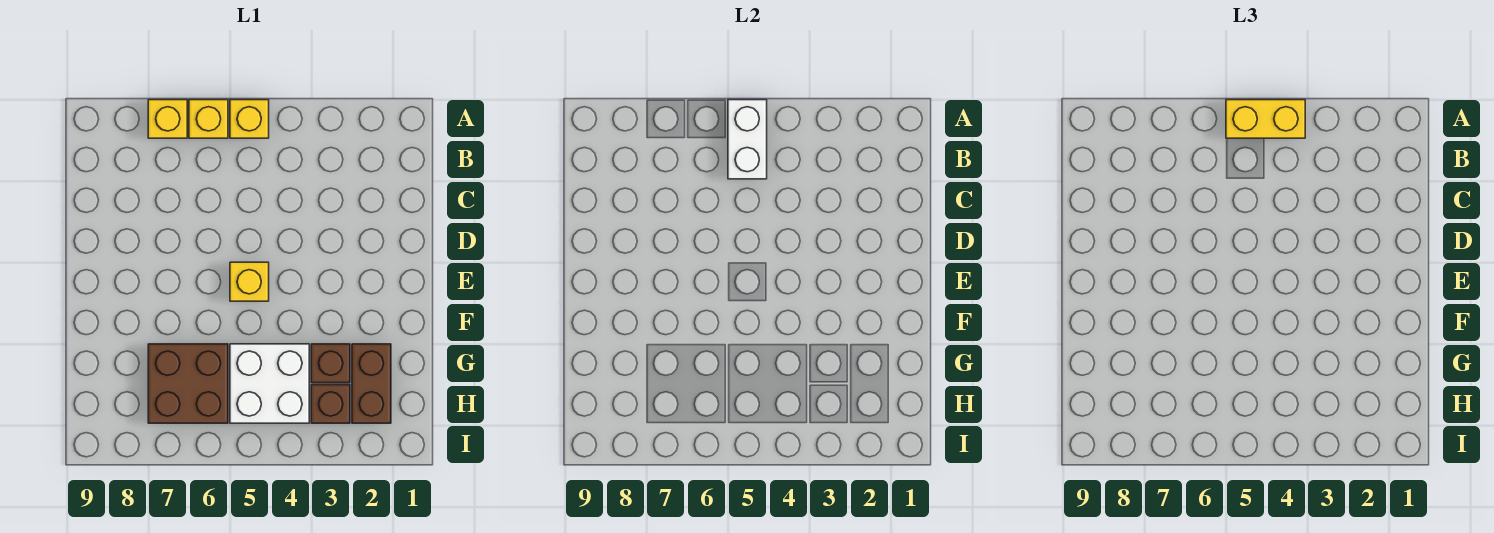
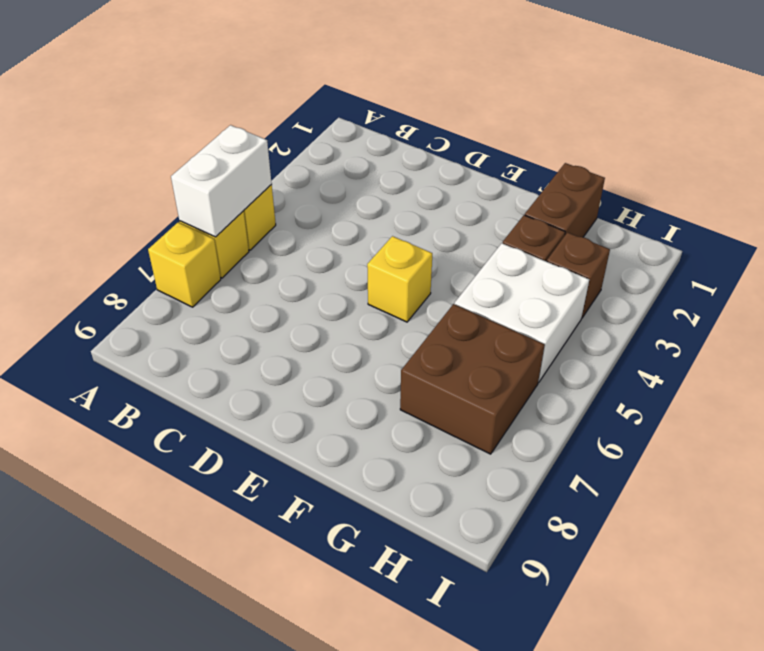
yellow 1x2 brick [1226,100,1305,138] -> none
white 1x2 brick [728,100,767,179] -> white 1x2 brick turned to [171,125,272,237]
brown 1x2 brick [352,344,391,423] -> brown 1x2 brick turned to [525,163,605,237]

